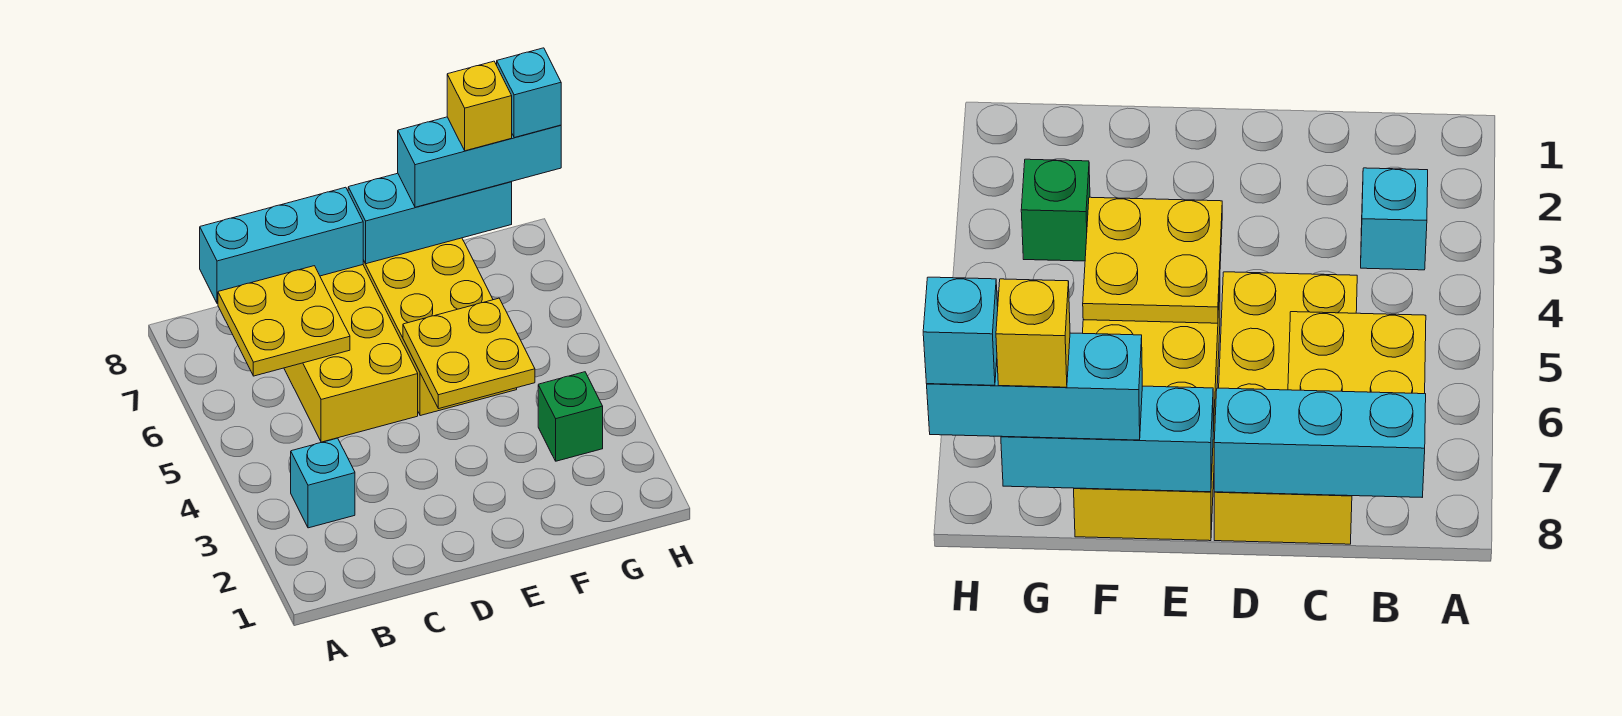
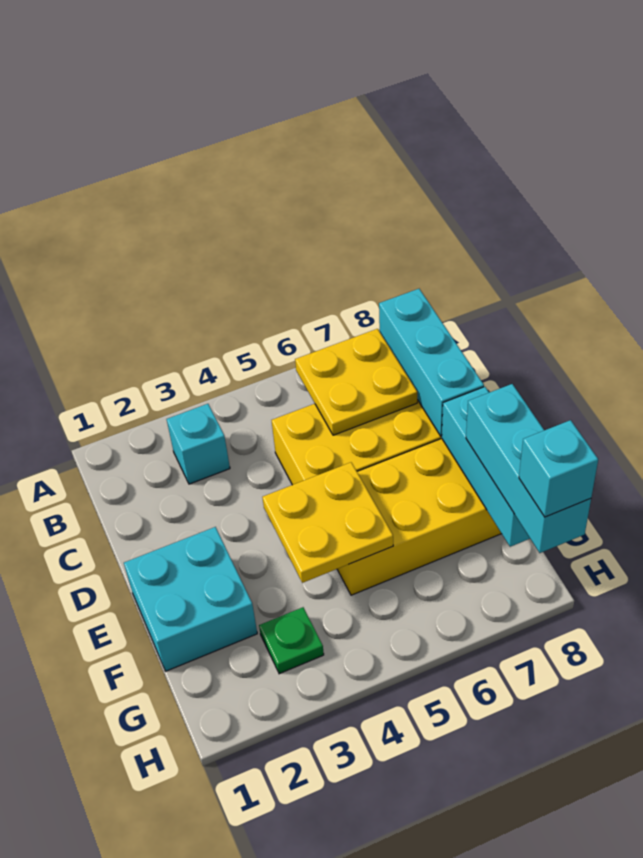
none -> cyan 2x2 brick [124,527,257,671]
green 1x1 brick [538,372,603,461] -> green 1x1 plate [259,607,324,674]
yellow 1x1 brick [447,61,512,151] -> none

